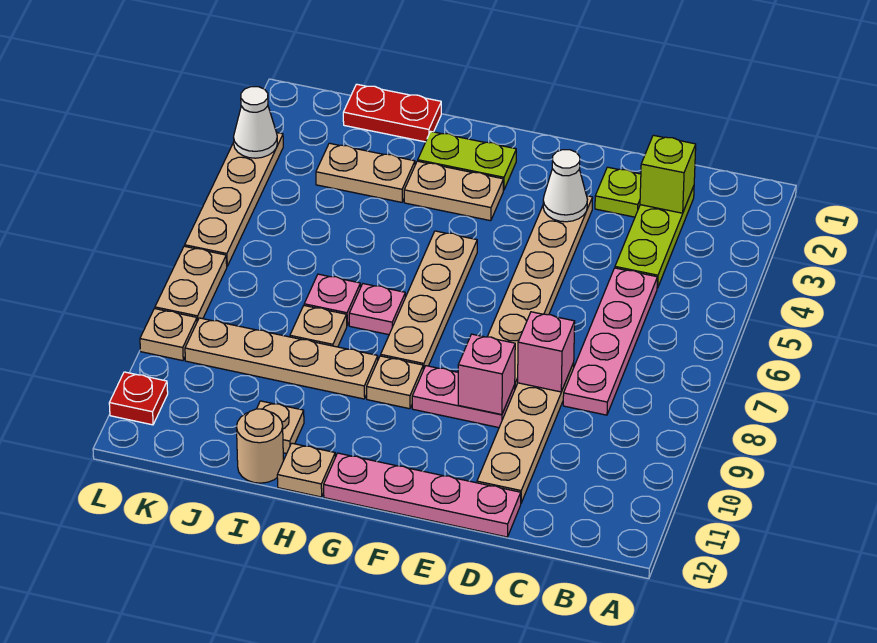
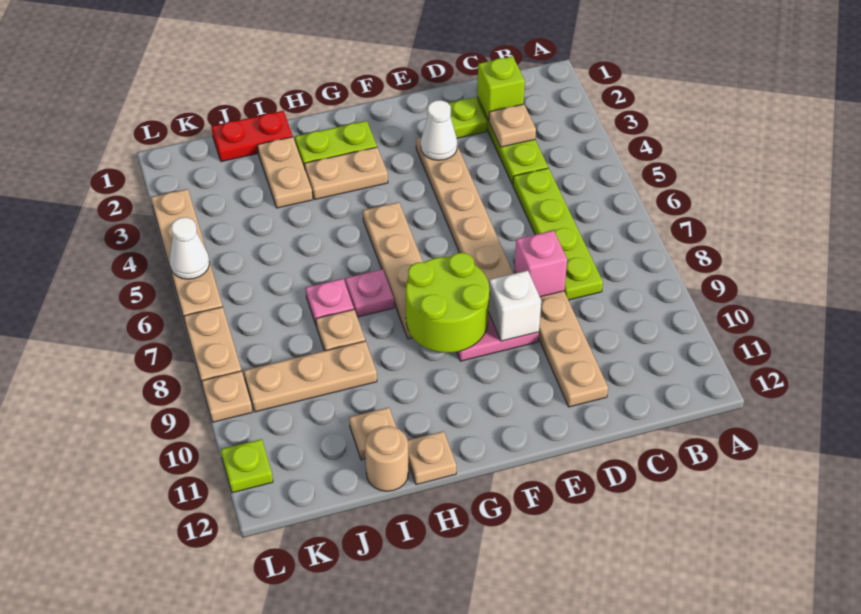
pink 1x4 plate [563,268,657,415] -> lime 1x4 plate [513,168,603,300]
pink 1x4 plate [324,453,521,537] -> none
pink 1x1 brick [458,334,515,415] -> white 1x1 brick [488,271,541,341]
none -> lime 2x2 round brick [406,253,489,353]
tan 1x1 plate [367,356,423,409] -> tan 1x1 plate moved to [489,104,536,147]
tan 1x4 plate [185,318,378,399] -> tan 1x3 plate [244,341,377,412]
tan 1x2 plate [316,143,415,202] -> tan 1x2 plate turned to [258,137,313,208]
white 1x1 cone [234,87,277,158] -> white 1x1 cone moved to [170,217,209,279]
red 1x1 plate [109,372,168,425] -> lime 1x1 plate [221,439,273,493]

